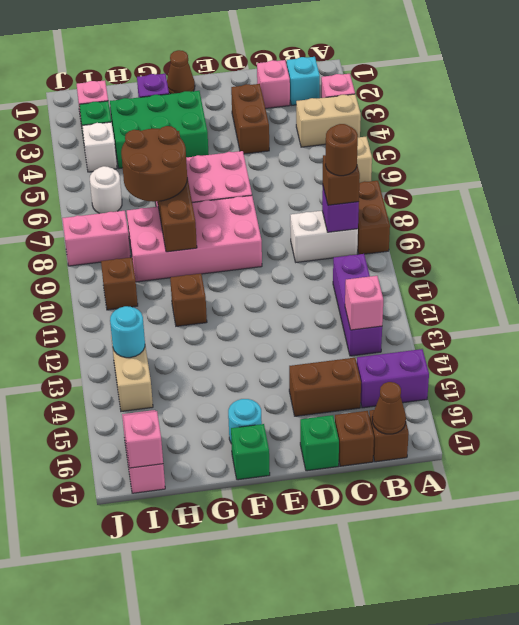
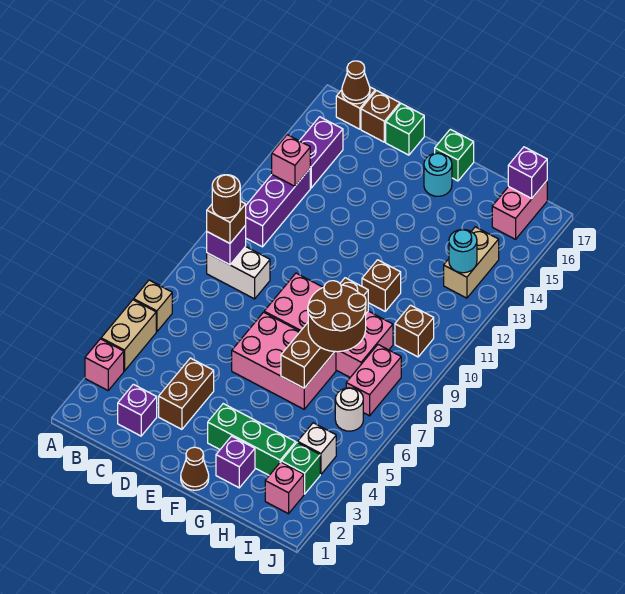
tan 1x2 brick [296,94,361,147] -> tan 1x2 brick turned to [101,300,156,371]
brown 1x2 brick [357,181,390,254] -> none
purple 1x2 brick [357,349,429,408] -> purple 1x2 brick turned to [300,117,343,188]
cyan 1x1 brick [287,57,320,105] -> none
pink 1x1 brick [257,60,290,108] -> purple 1x1 brick [118,384,157,436]
brown 1x2 brick [289,358,361,416] -> none
green 2x3 brick [110,91,209,168] -> green 1x3 brick [208,404,296,475]
pink 1x2 brick [62,211,131,266] -> pink 1x2 brick turned to [346,345,401,416]
pink 1x1 brick [123,411,163,468] -> purple 1x1 brick [508,147,547,198]

